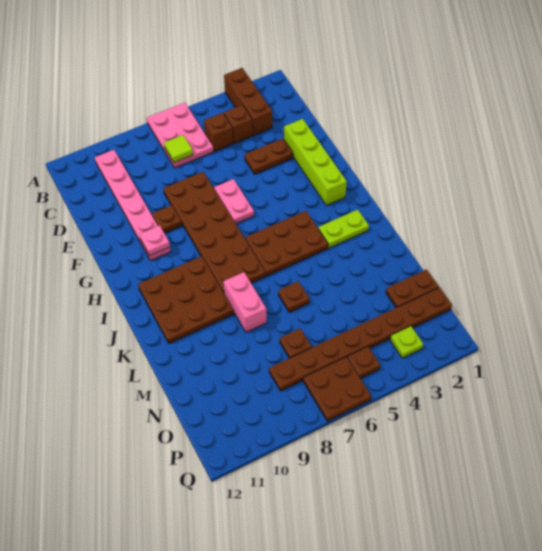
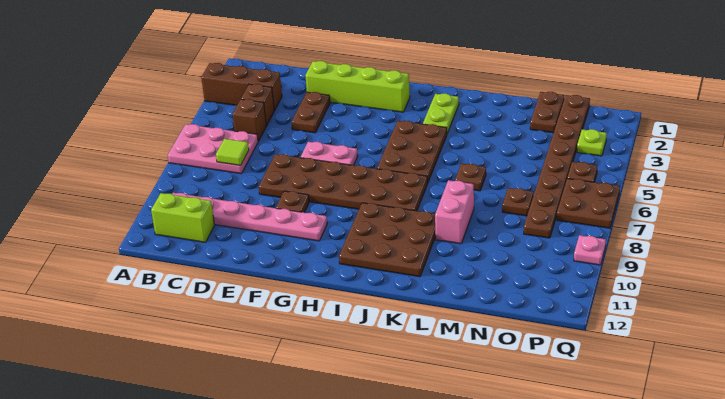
none -> lime 1x2 brick [151,193,214,242]
pink 1x1 plate [139,226,170,256] -> pink 1x1 plate moved to [574,235,606,265]
pink 1x2 brick [223,272,267,332] -> pink 1x2 brick turned to [435,180,474,244]

